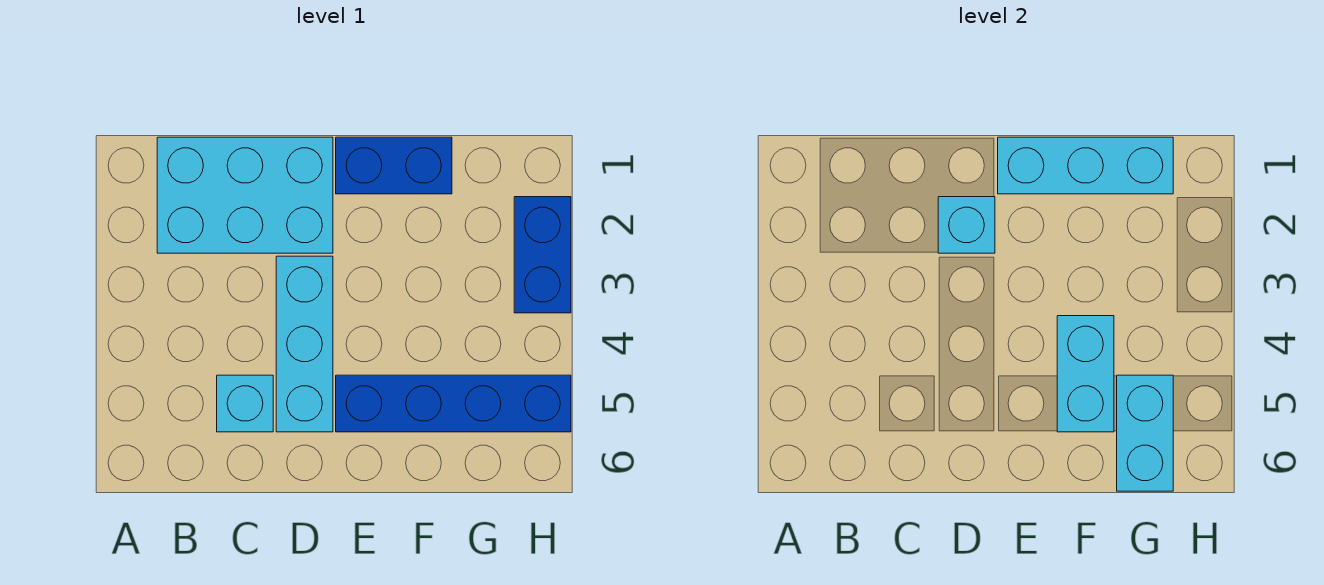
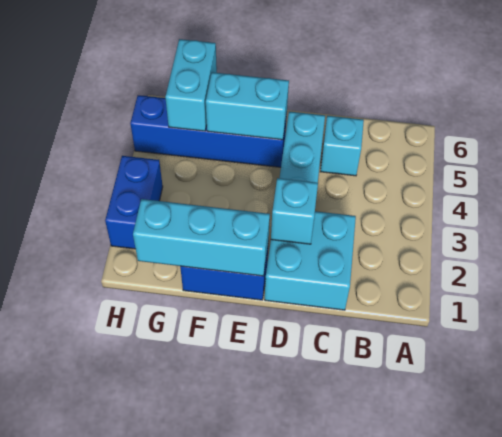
cyan 2x3 brick [157,137,333,253] -> cyan 2x2 brick [265,211,356,310]
cyan 1x2 brick [1057,316,1114,432] -> cyan 1x2 brick turned to [206,72,289,140]

